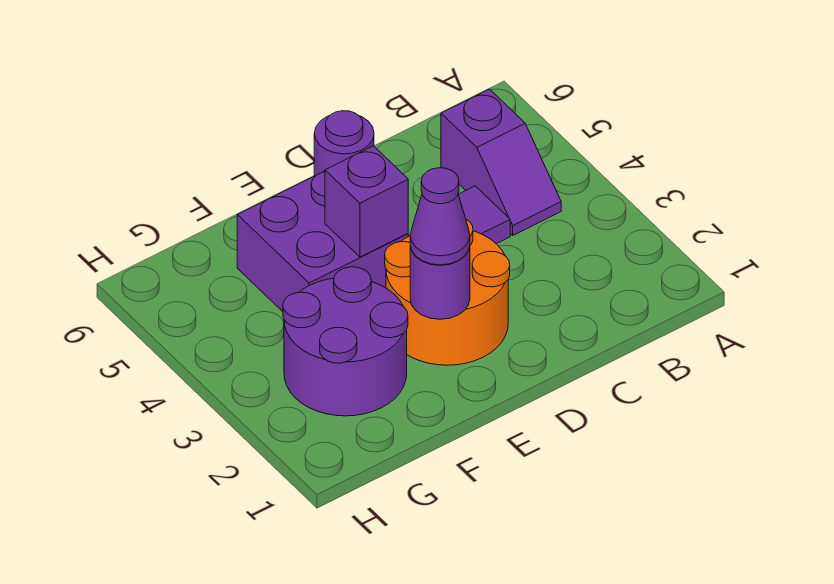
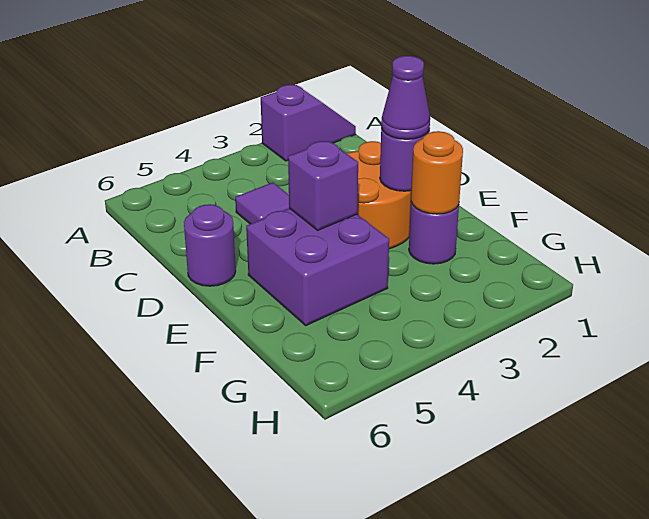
purple 1x2 slope [441,89,561,235] -> purple 1x2 slope moved to [261,85,356,161]
purple 2x2 round brick [283,267,408,416] -> purple 1x1 round brick [409,202,459,264]
none -> orange 1x1 round brick [411,131,463,214]

